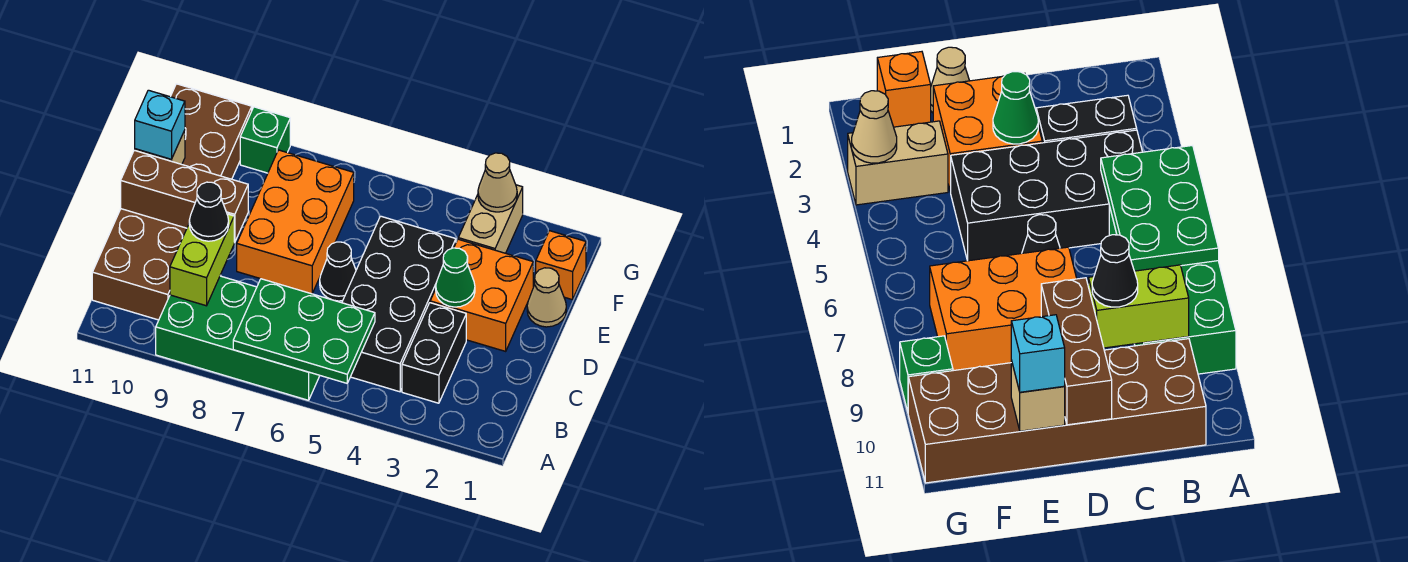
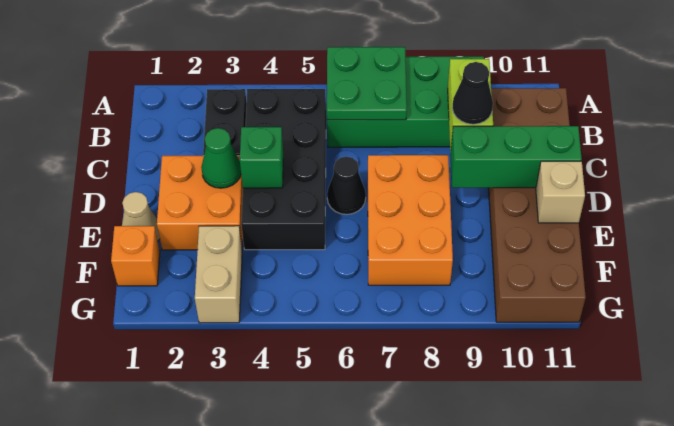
green 2x3 plate [233,279,375,383] -> green 2x2 plate [327,47,407,120]
brown 1x3 brick [121,150,248,243] -> green 1x3 brick [450,126,582,188]
cyan 1x1 brick [135,90,185,159] -> none
tan 1x1 cone [478,153,517,212] -> none
green 1x1 brick [240,107,290,173] -> green 1x1 brick moved to [240,127,283,188]

